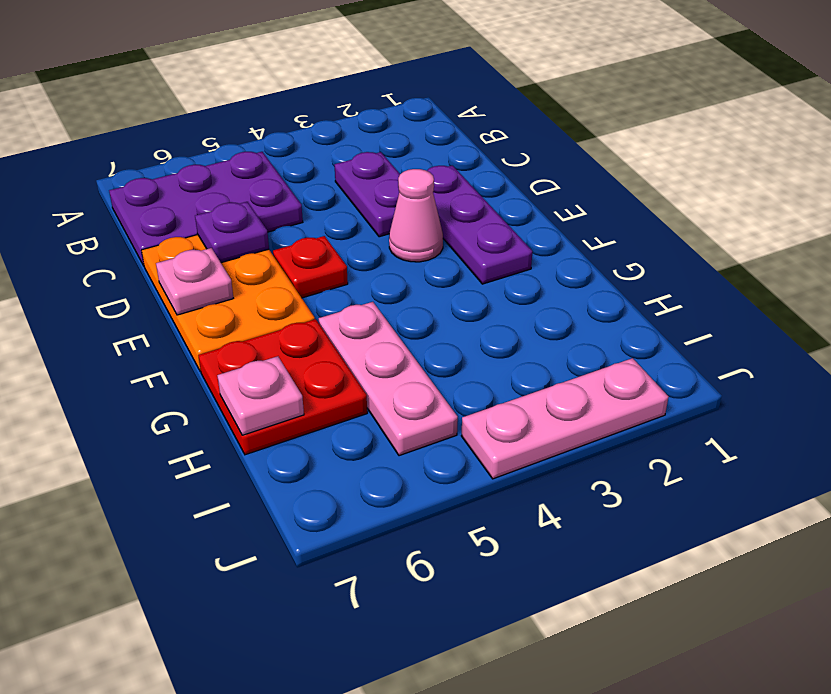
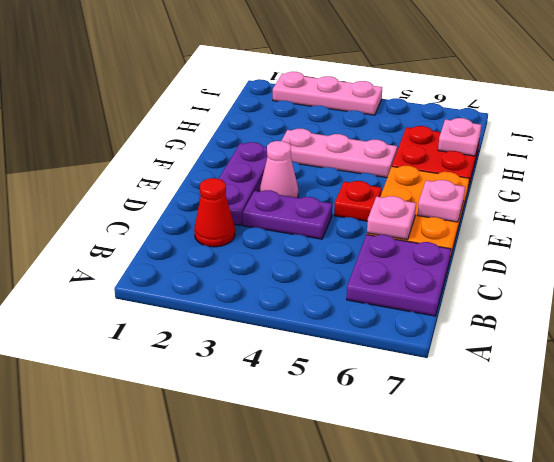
purple 2x3 plate [109,152,303,266] -> purple 2x2 plate [347,235,451,316]
none -> red 1x1 cone [194,178,235,247]
purple 1x2 plate [335,152,400,237] -> purple 1x2 plate turned to [243,190,332,239]
purple 1x1 plate [195,202,269,263] -> pink 1x1 plate [367,196,416,240]
pink 1x3 plate [319,302,458,456] -> pink 1x3 plate turned to [282,129,397,178]

